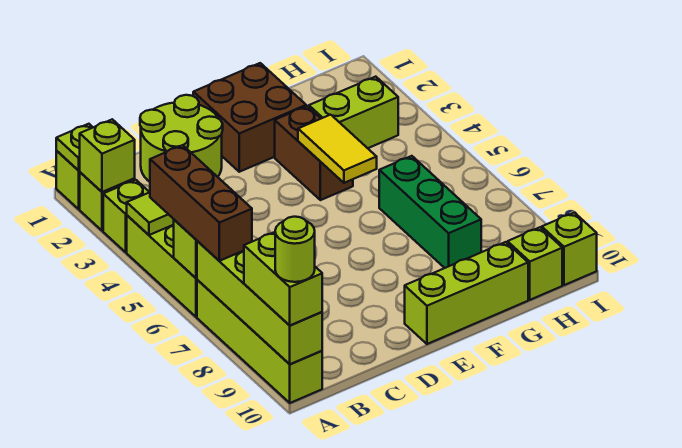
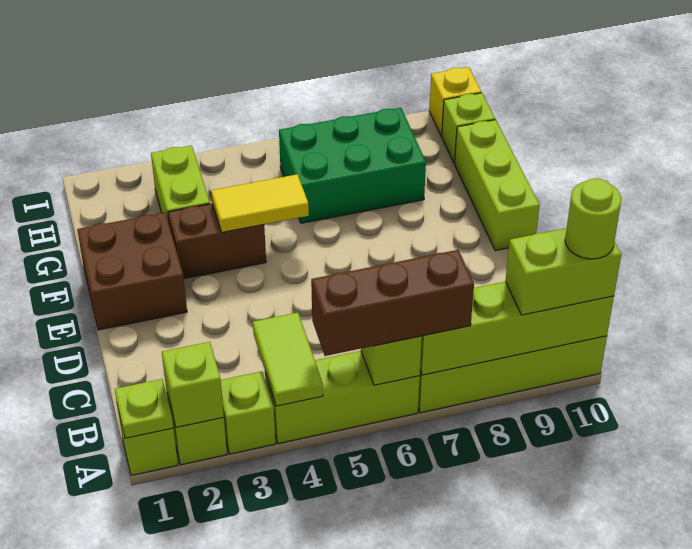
lime 2x2 round brick [140,95,223,182] -> none
green 1x3 brick [379,156,481,268] -> green 2x3 brick [279,108,426,223]
lime 1x1 brick [542,213,597,285] -> yellow 1x1 brick [429,67,481,136]

